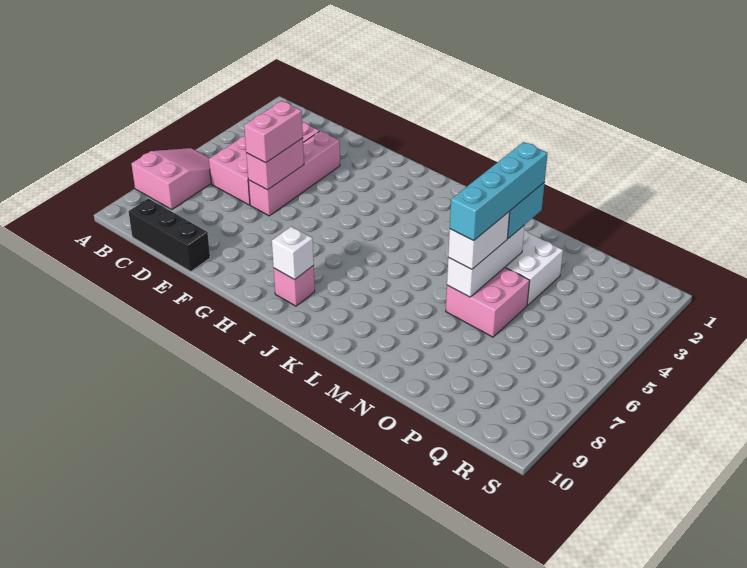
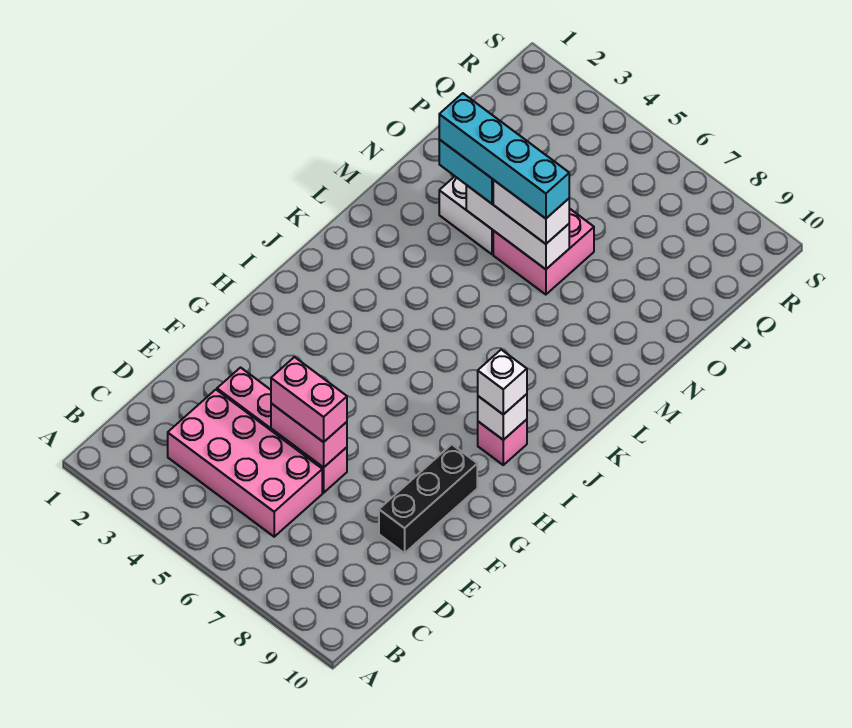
pink 2x3 slope [132,148,211,209] -> none
black 1x3 brick [128,198,210,271] -> black 1x3 brick moved to [379,444,477,553]
none -> white 1x1 brick [478,350,527,415]

